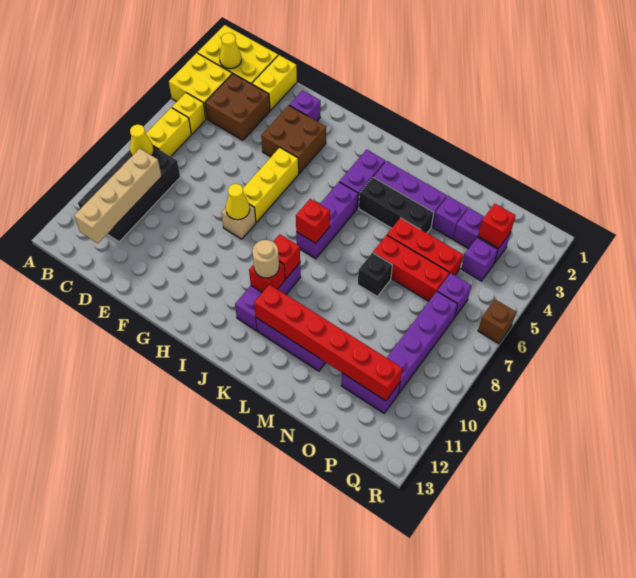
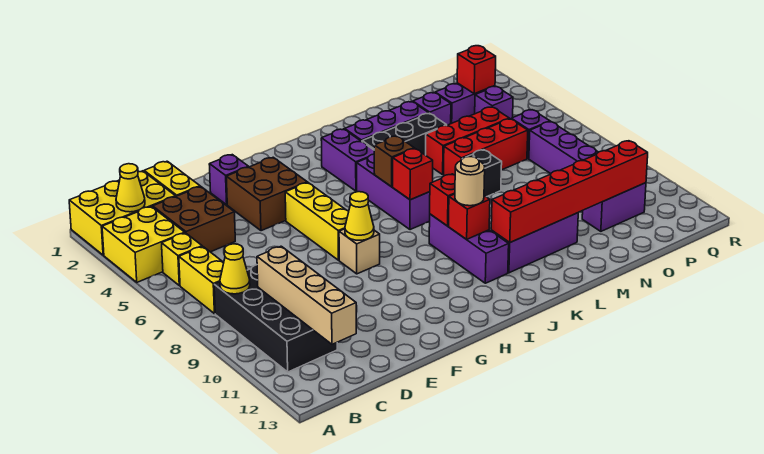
brown 1x1 brick [478,300,516,344] -> brown 1x1 brick moved to [374,136,414,187]

